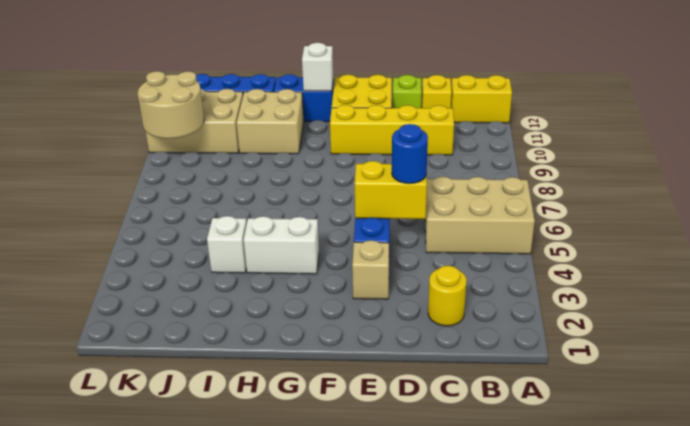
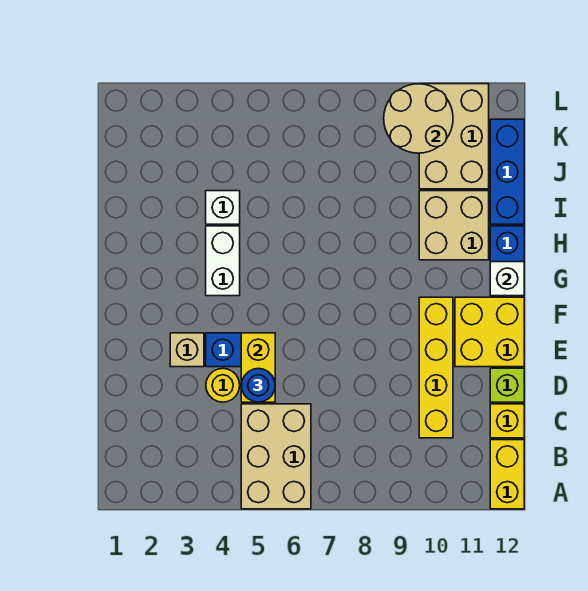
yellow 1x1 round brick [428,266,467,326] -> yellow 1x1 round brick moved to [206,368,240,402]

